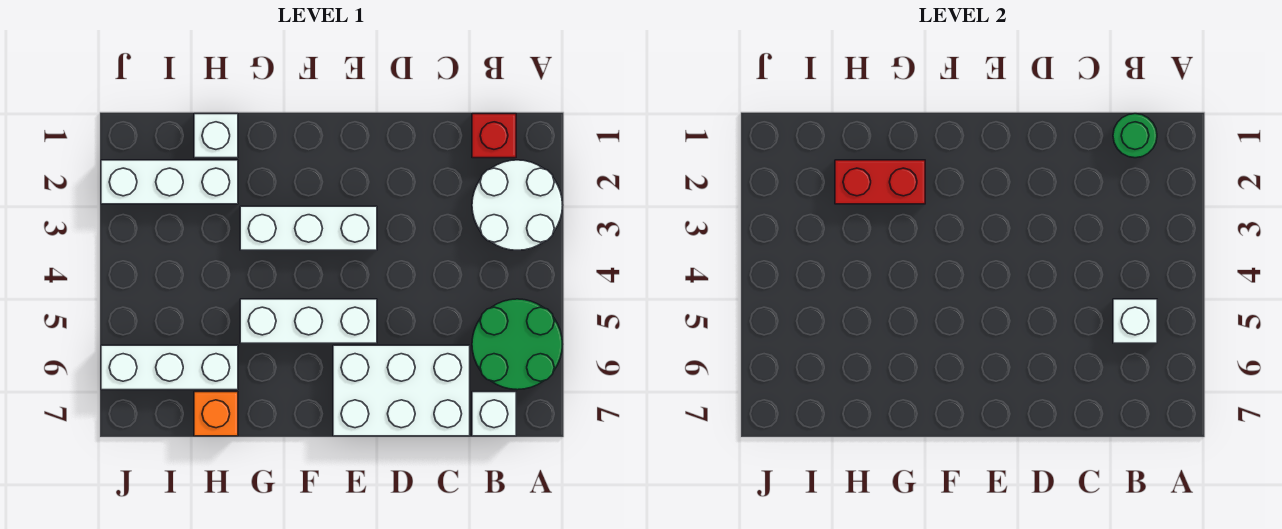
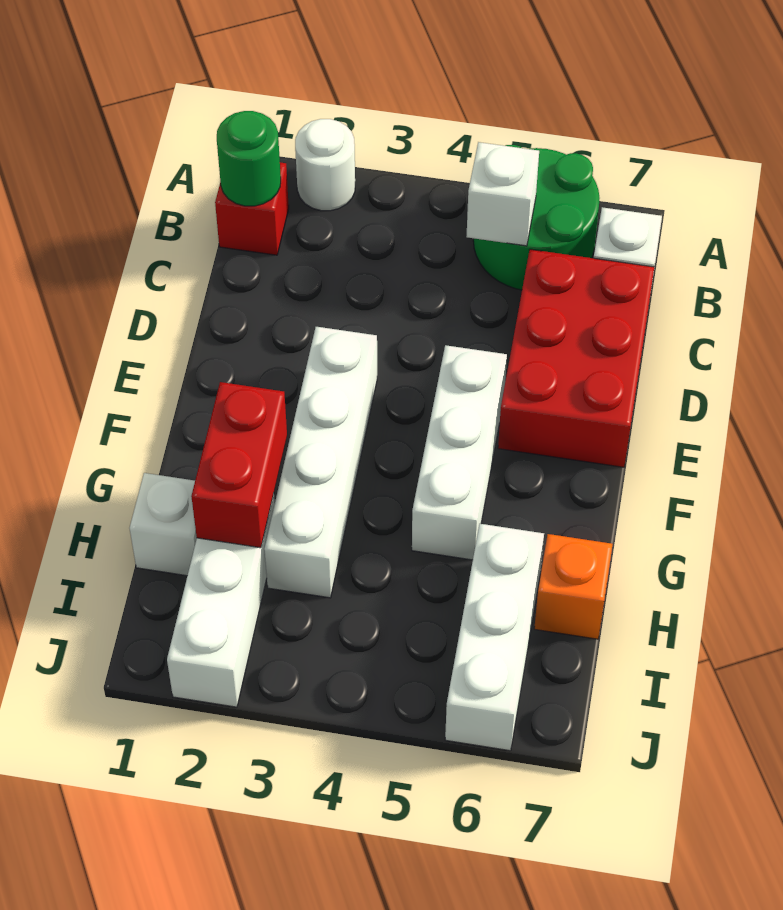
white 2x2 round brick [472,160,563,250] -> white 1x1 round brick [295,119,355,211]
white 2x3 brick [333,345,470,436] -> red 2x3 brick [498,249,654,467]
white 1x3 brick [240,206,377,250] -> white 1x4 brick [264,327,377,598]

